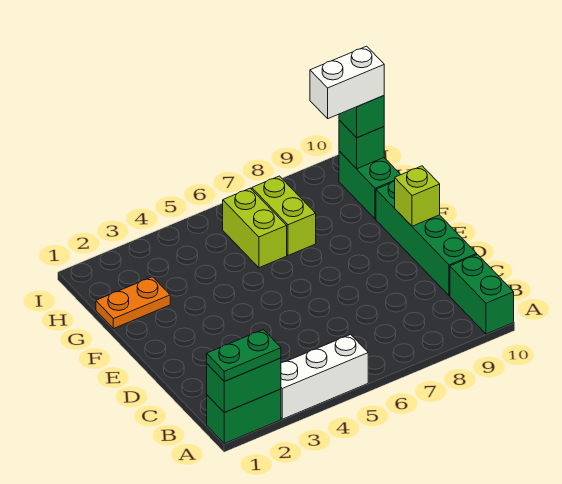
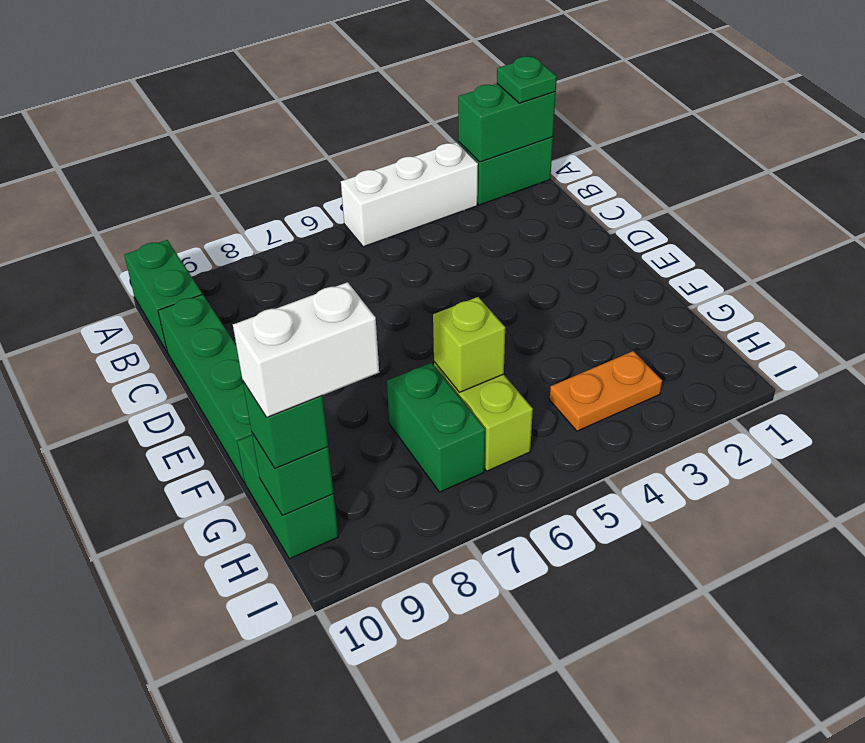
green 1x2 plate [207,330,281,381] -> green 1x1 plate [497,56,557,103]
lime 1x1 brick [395,166,440,226] -> lime 1x1 brick moved to [433,297,505,392]
orange 1x2 plate [96,277,170,329] -> orange 1x2 plate moved to [550,351,662,431]
lime 1x2 brick [252,176,316,255] -> green 1x2 brick [387,363,485,492]

